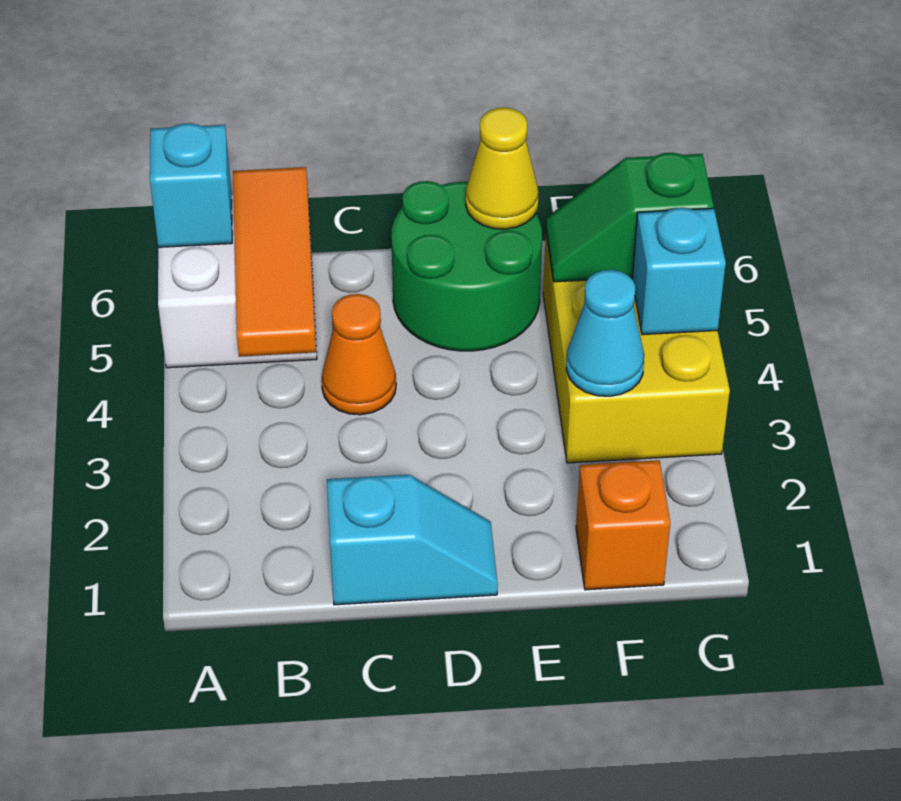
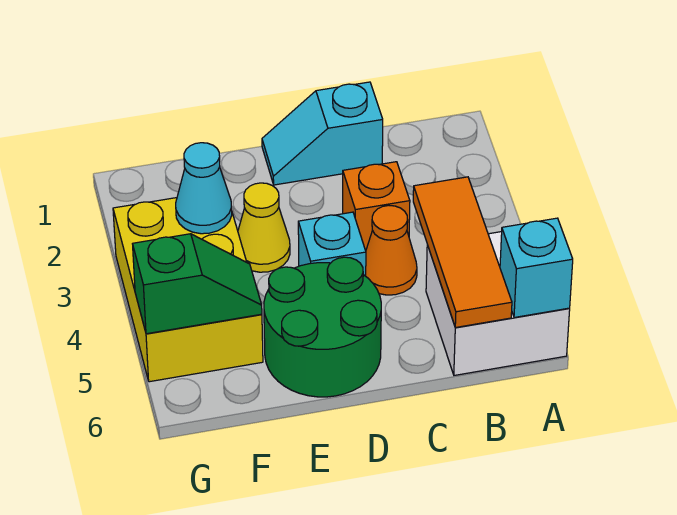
yellow 1x1 cone [466,108,539,229] -> yellow 1x1 cone moved to [238,183,290,272]
orange 1x1 brick [576,460,670,590] -> orange 1x1 brick moved to [343,162,410,251]
cyan 1x1 brick [632,208,726,335] -> cyan 1x1 brick moved to [298,212,366,276]

